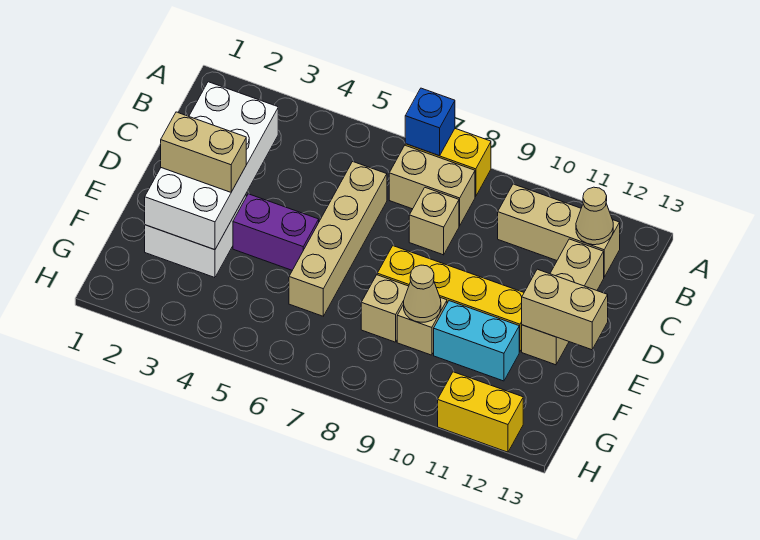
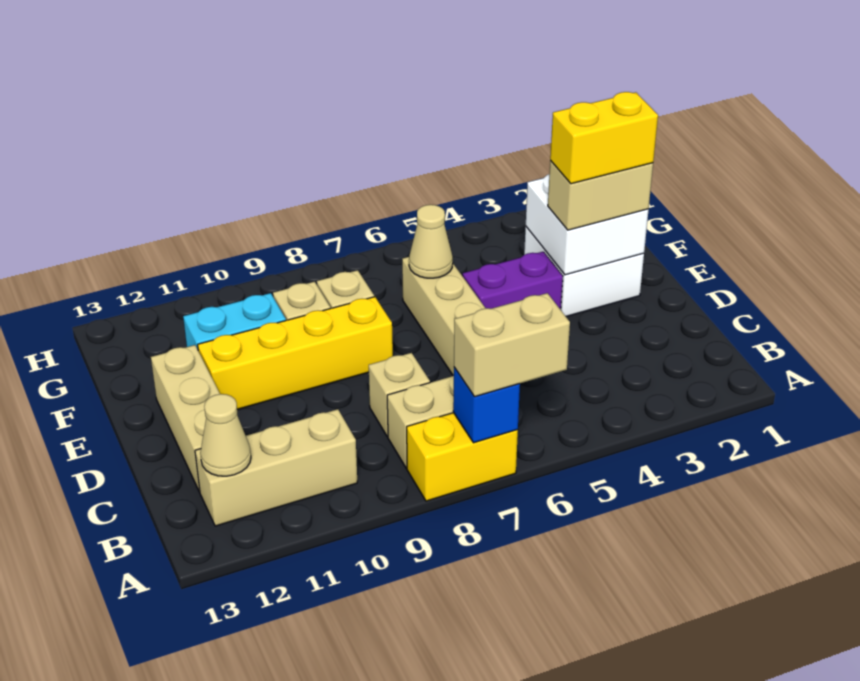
white 2x4 brick [145,82,278,250] -> white 2x2 brick [526,174,649,275]
tan 1x2 brick [522,269,608,350] -> tan 1x2 brick moved to [454,293,570,397]
tan 1x1 cone [404,265,441,322] -> tan 1x1 cone moved to [409,205,453,278]
yellow 1x2 brick [438,372,523,452] -> yellow 1x2 brick moved to [550,92,658,184]

